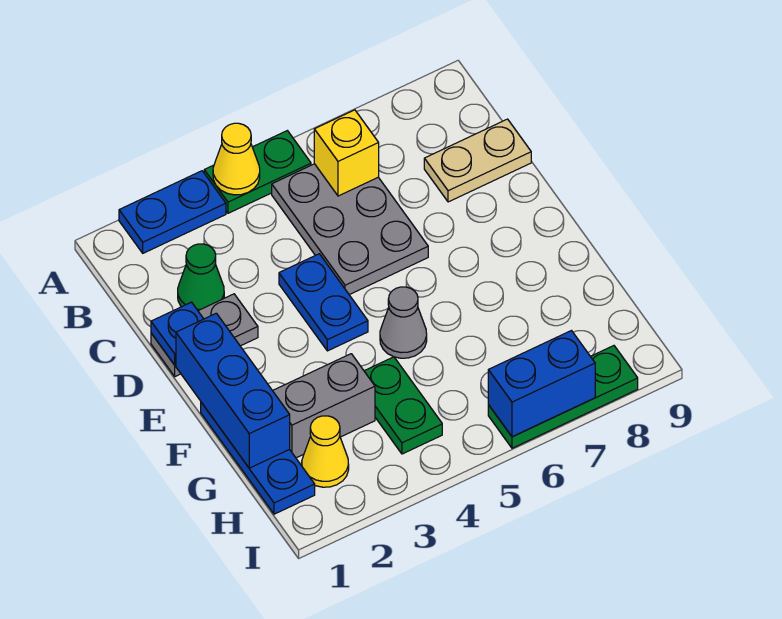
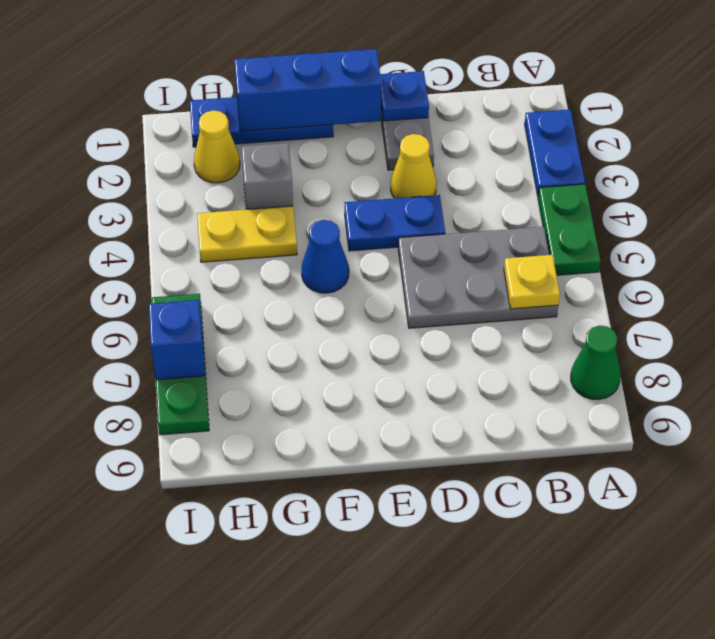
yellow 1x1 cone [213,123,260,195] -> yellow 1x1 cone moved to [391,134,437,198]
yellow 1x1 brick [314,110,379,196] -> yellow 1x1 plate [504,255,560,309]
green 1x1 cone [178,244,224,311] -> green 1x1 cone moved to [571,326,620,400]
tan 1x2 plate [424,119,531,202] -> none
grey 1x1 cone [380,287,427,358] -> blue 1x1 cone [301,220,349,293]
grey 1x2 brick [273,354,375,458] -> grey 1x1 brick [241,143,293,209]
green 1x2 plate [364,357,442,454] -> yellow 1x2 plate [197,206,297,262]
blue 1x2 brick [488,331,595,437] -> blue 1x1 brick [149,300,205,380]

